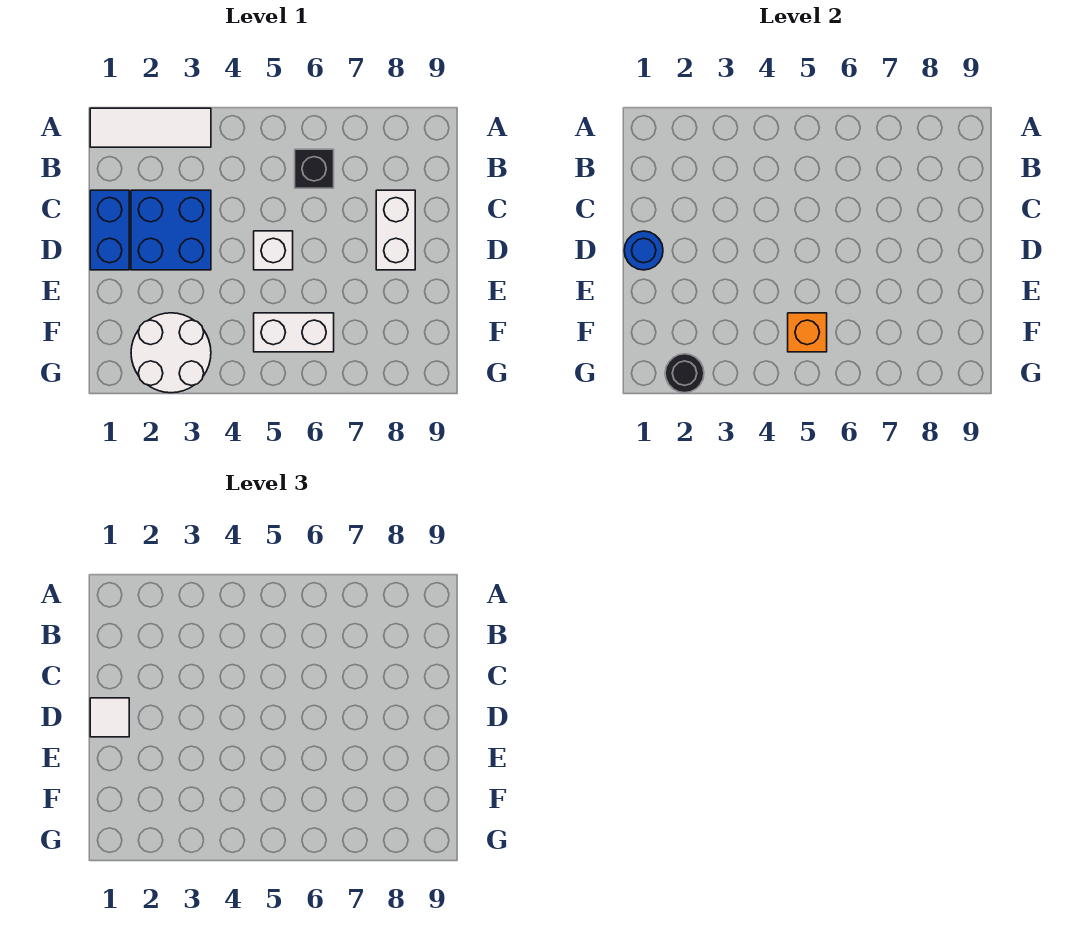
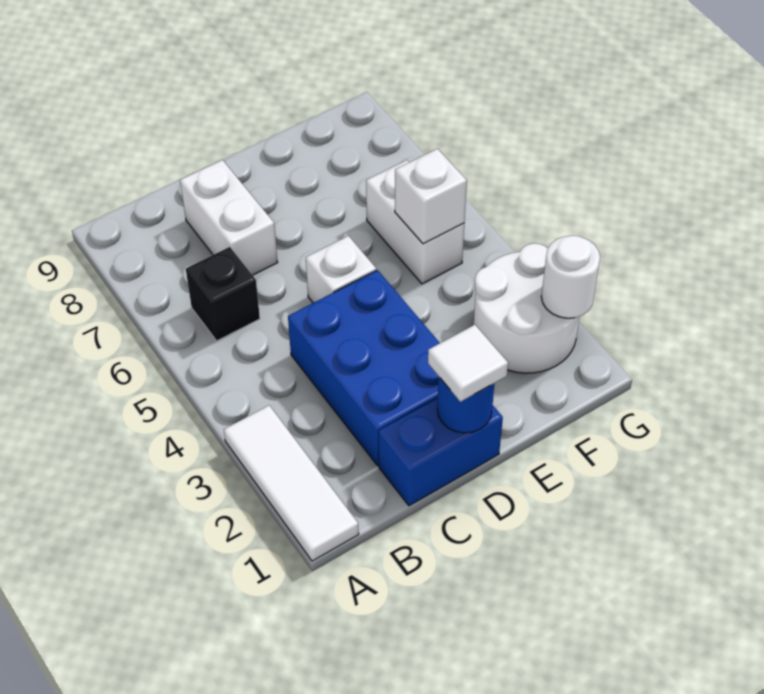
blue 2x2 brick [131,190,211,270] -> blue 2x3 brick [288,270,440,466]
white 1x2 brick [376,190,415,270] -> white 1x2 brick turned to [180,160,278,275]
orange 1x1 brick [788,313,827,352] -> white 1x1 brick [395,149,467,244]
black 1x1 round brick [665,354,704,393] -> white 1x1 round brick [541,235,600,318]

